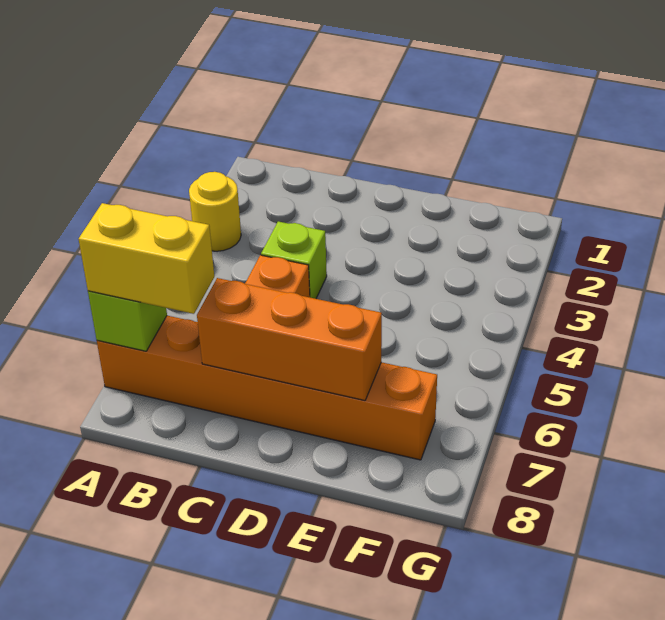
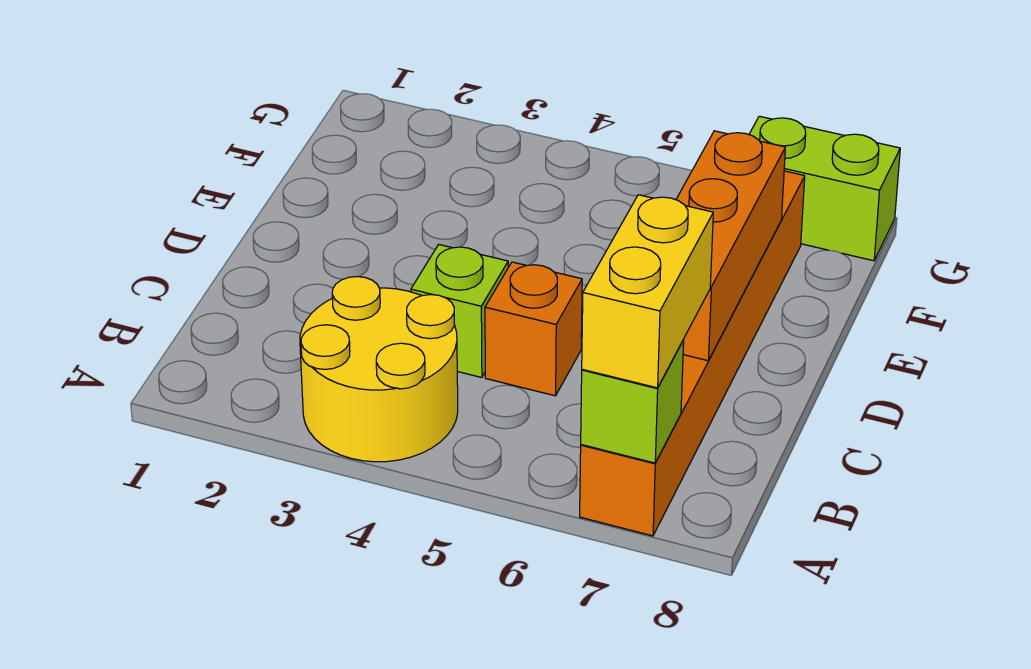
yellow 1x1 round brick [189,172,241,251] -> yellow 2x2 round brick [300,277,458,462]
none -> lime 1x2 brick [749,116,900,261]

